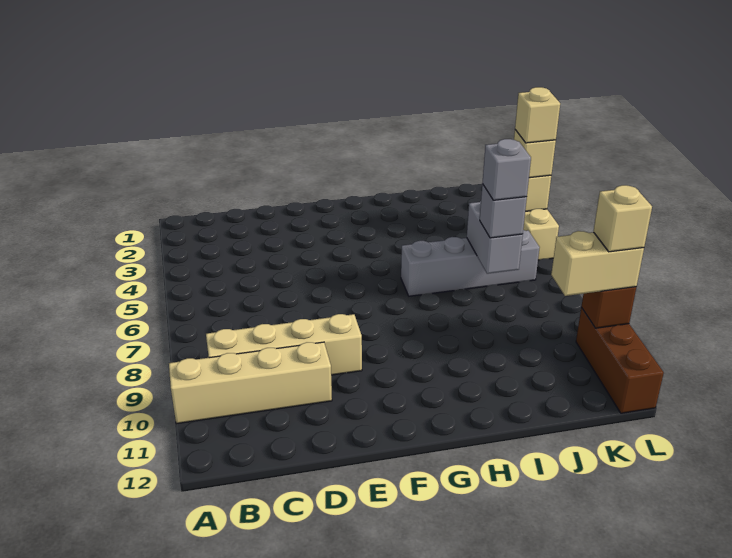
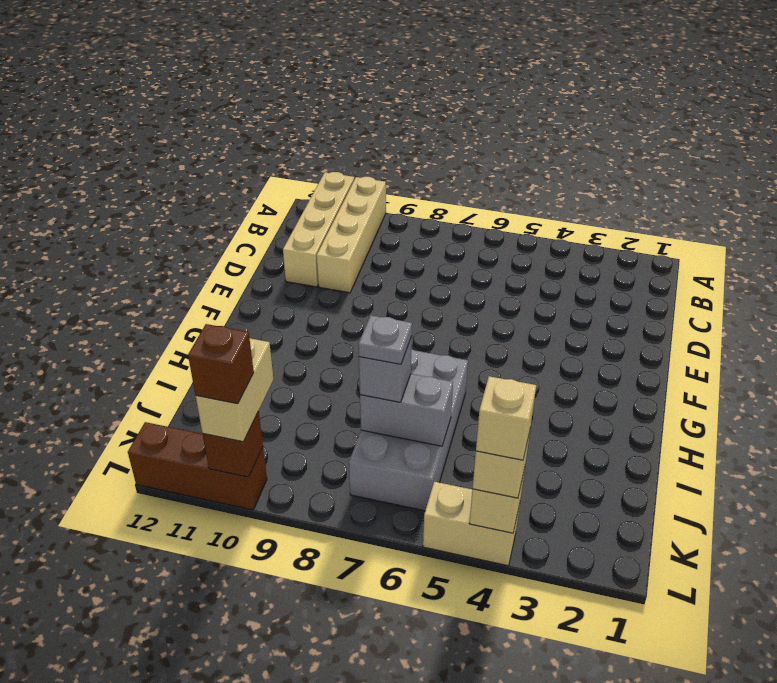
tan 1x4 brick [206,314,362,375] -> tan 1x4 brick moved to [283,172,354,287]
grey 1x4 brick [401,230,540,296] -> grey 2x4 brick [349,349,468,511]
grey 1x1 brick [482,139,531,200] -> grey 1x1 plate [359,315,412,364]
tan 1x1 brick [593,185,652,252] -> brown 1x1 brick [188,324,254,404]

